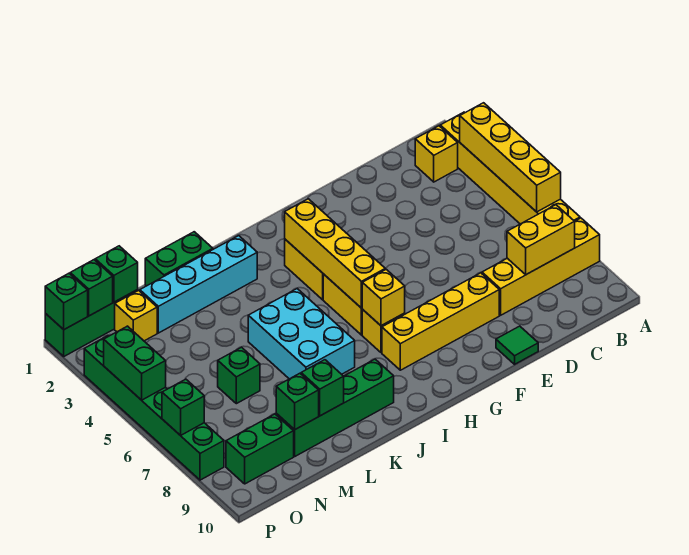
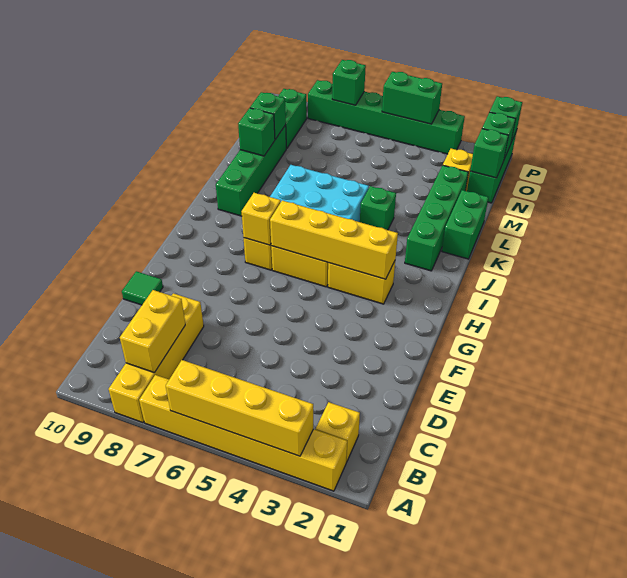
yellow 1x4 brick [382,273,499,370] -> none
cyan 1x4 brick [140,236,257,333] -> green 1x4 brick [405,165,468,271]
green 1x1 brick [218,347,260,404] -> green 1x1 brick moved to [360,186,396,230]

